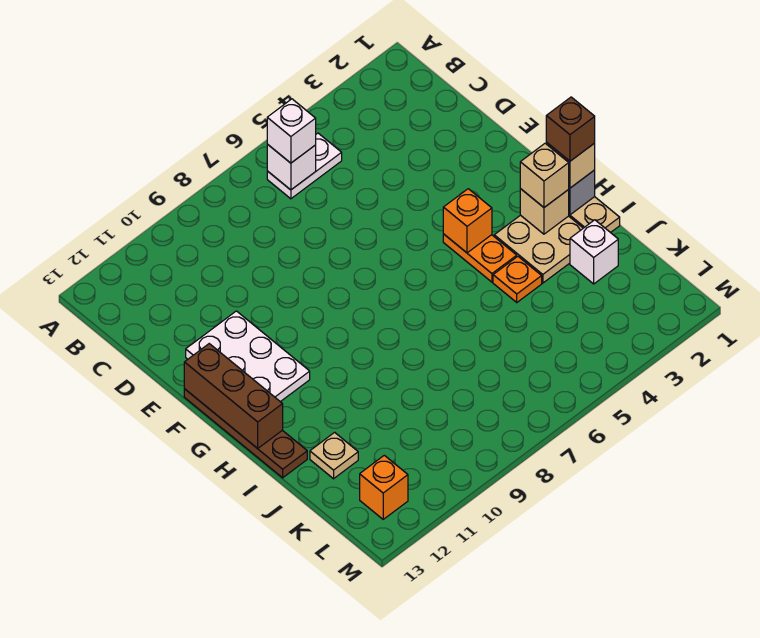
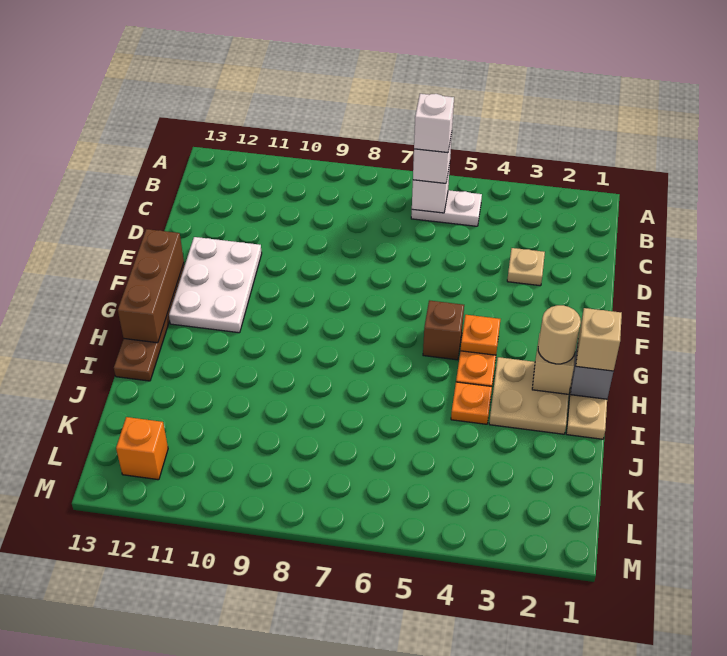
orange 1x1 brick [443,189,492,253] -> orange 1x1 plate [461,315,500,355]
brown 1x1 brick [546,97,595,161] -> brown 1x1 brick moved to [423,300,464,360]
tan 1x1 brick [520,143,569,207] -> tan 1x1 round brick [538,305,581,364]
white 1x1 brick [570,220,618,284] -> white 1x1 brick moved to [414,94,454,153]
tan 1x1 plate [310,432,358,479] -> tan 1x1 plate moved to [507,248,545,286]

